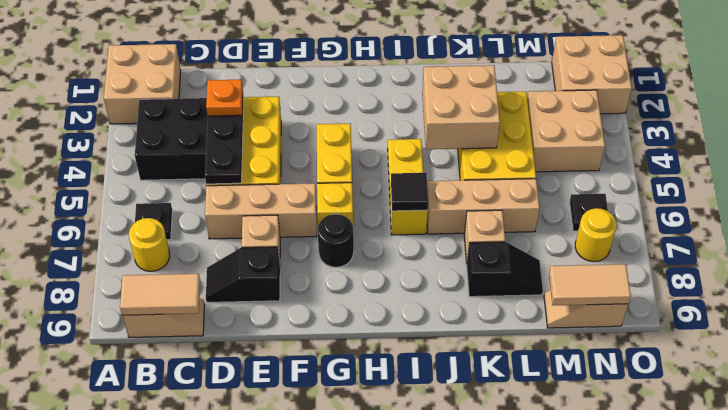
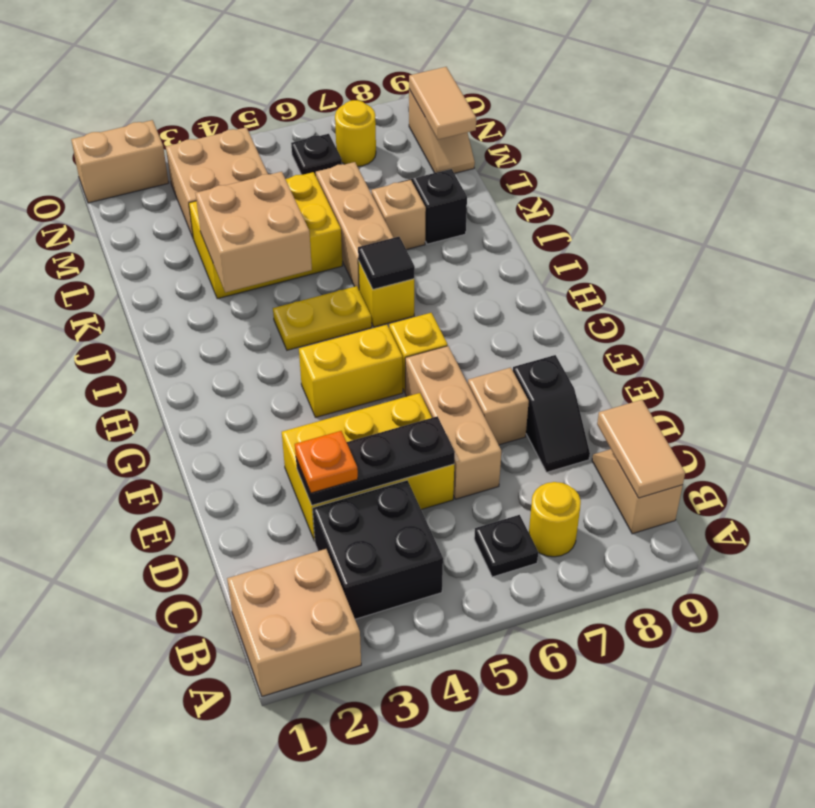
black 1x1 round brick [318,214,354,267] -> none
tan 2x2 brick [552,35,632,114] -> tan 1x2 brick [71,120,169,203]

